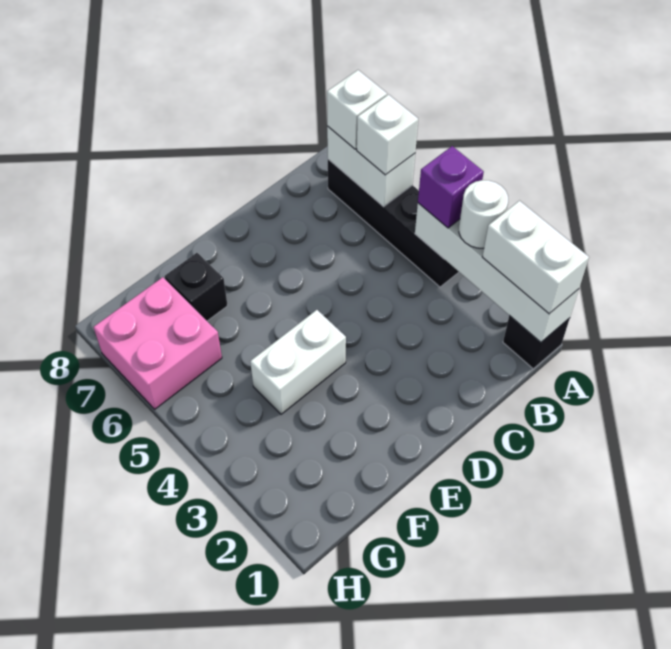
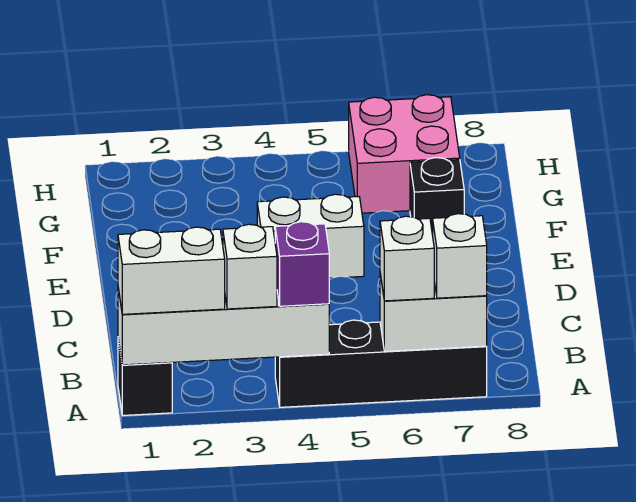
white 1x1 round brick [459,180,508,248] -> white 1x1 brick [223,224,277,309]
white 1x2 brick [250,310,346,414] -> white 1x2 brick turned to [257,194,364,278]

